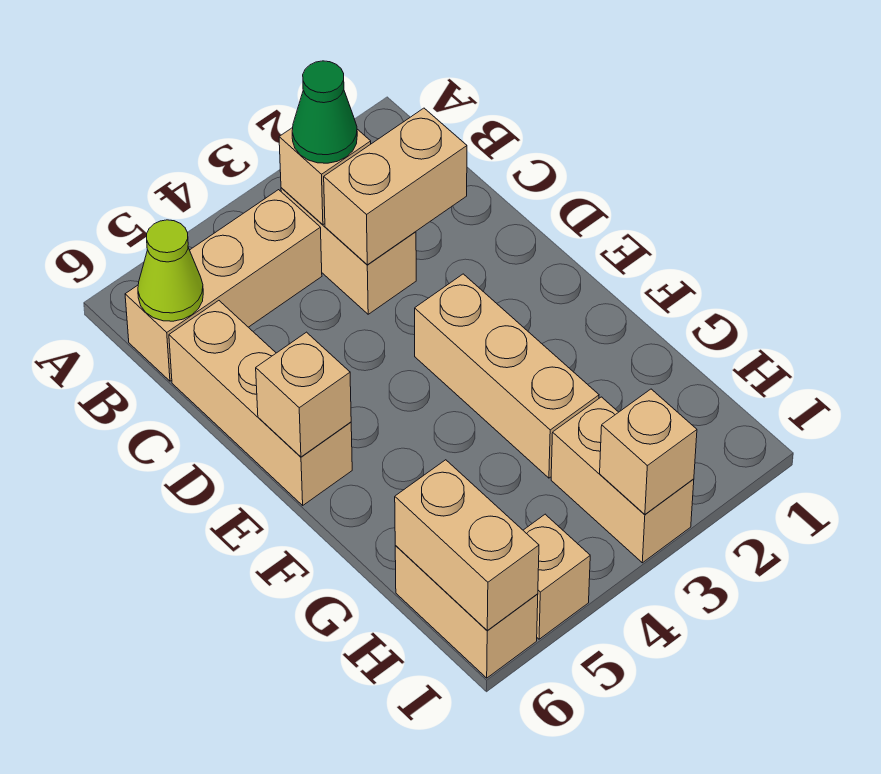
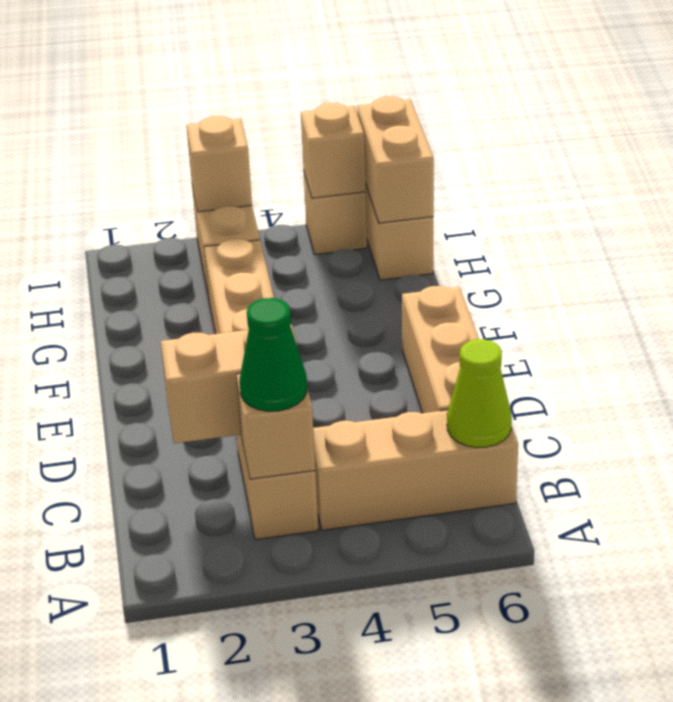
tan 1x1 brick [256,332,351,457] -> tan 1x1 brick moved to [301,103,366,198]

